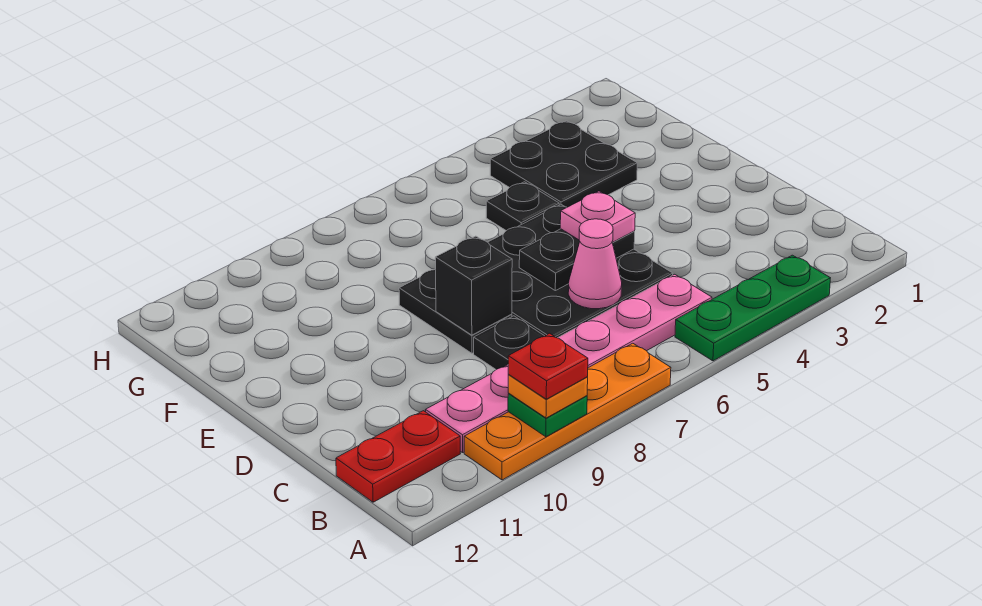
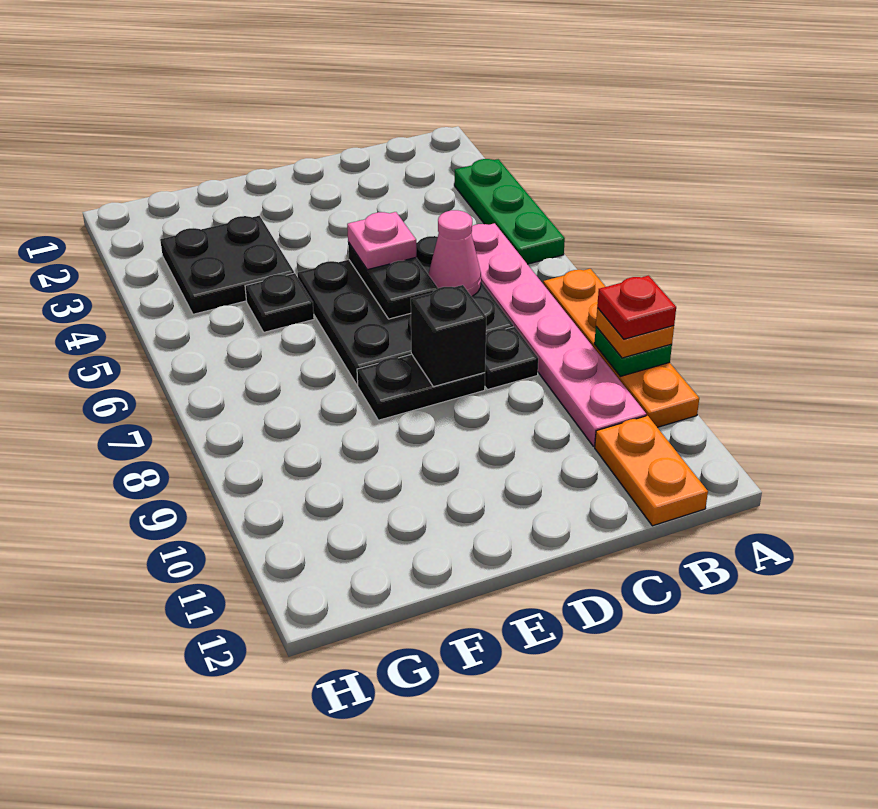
red 1x2 plate [336,411,460,502] -> orange 1x2 plate [595,416,708,526]

